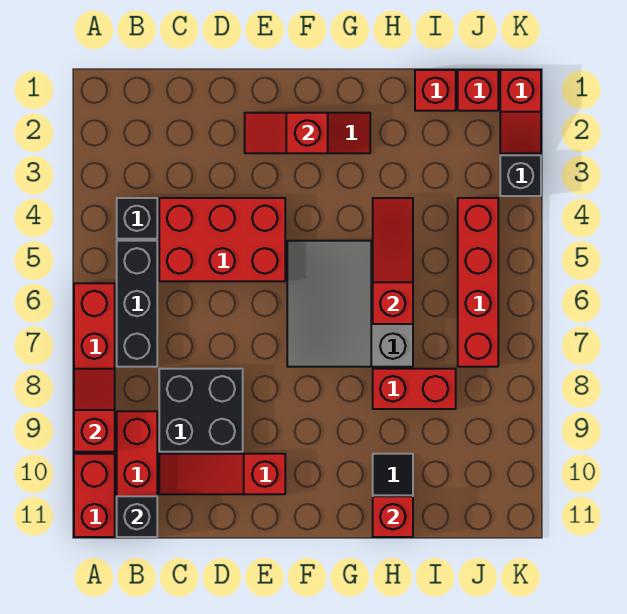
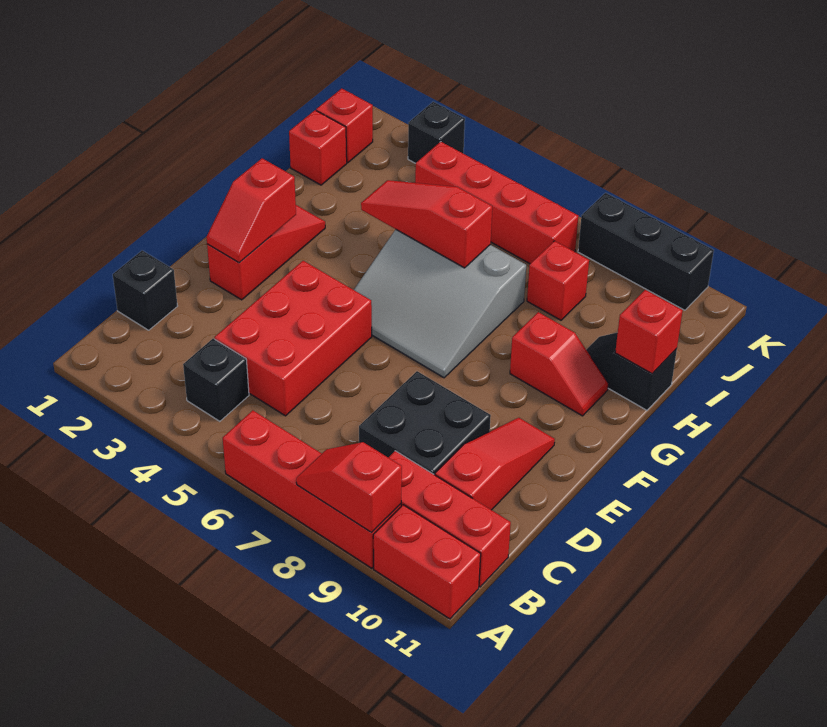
black 1x3 brick [117,241,157,367] -> black 1x3 brick moved to [578,193,714,310]
black 1x1 brick [117,496,157,537] -> black 1x1 brick moved to [113,250,177,330]
red 1x3 slope [159,454,285,494] -> red 1x3 slope turned to [435,418,555,510]
red 1x2 brick [373,369,456,409] -> red 1x1 brick [527,241,589,320]
red 1x2 slope [500,70,541,153] -> red 1x2 slope moved to [510,312,609,416]

